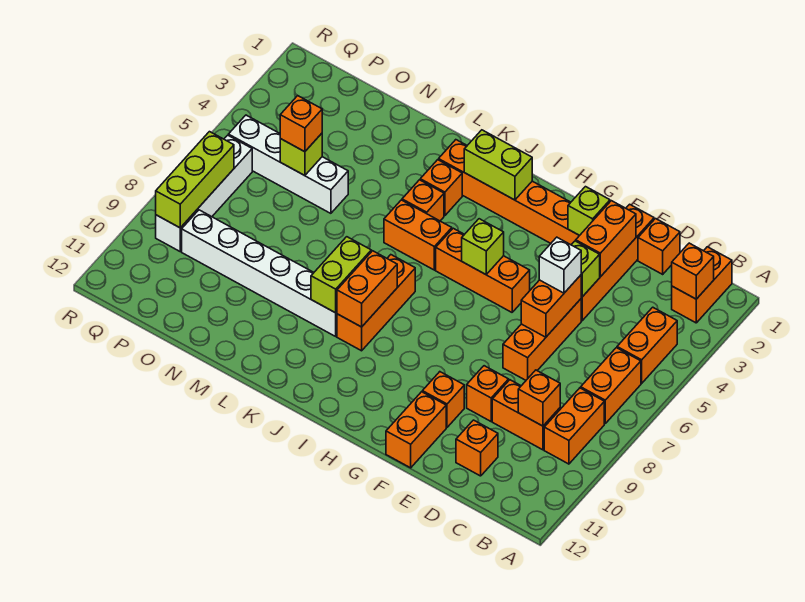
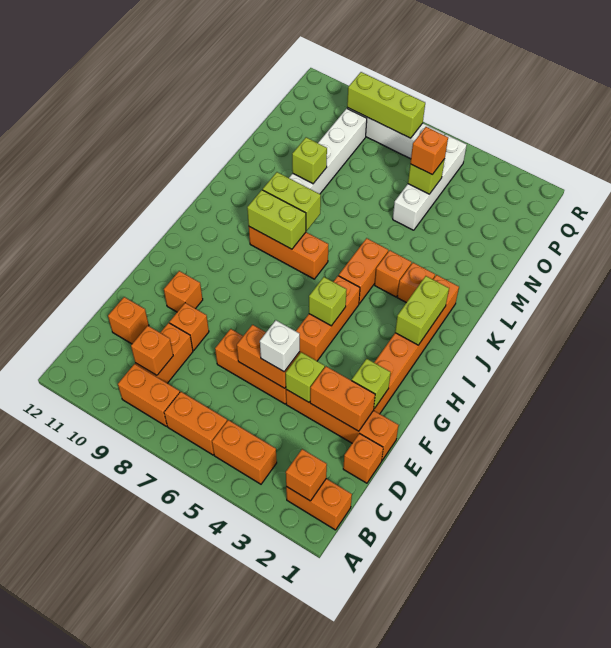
orange 1x2 brick [386,392,446,468] -> none
orange 1x2 brick [337,251,397,327] -> lime 1x2 brick [247,190,306,249]
none -> lime 1x1 brick [292,137,327,184]

